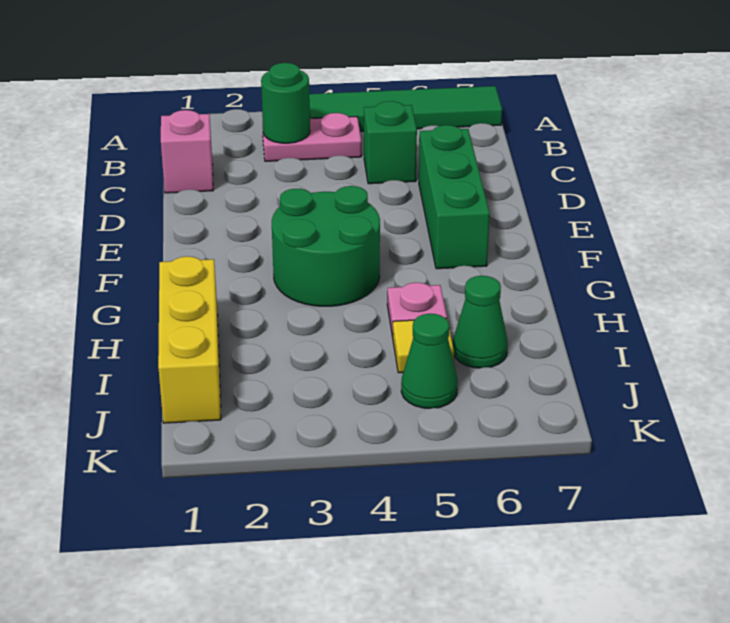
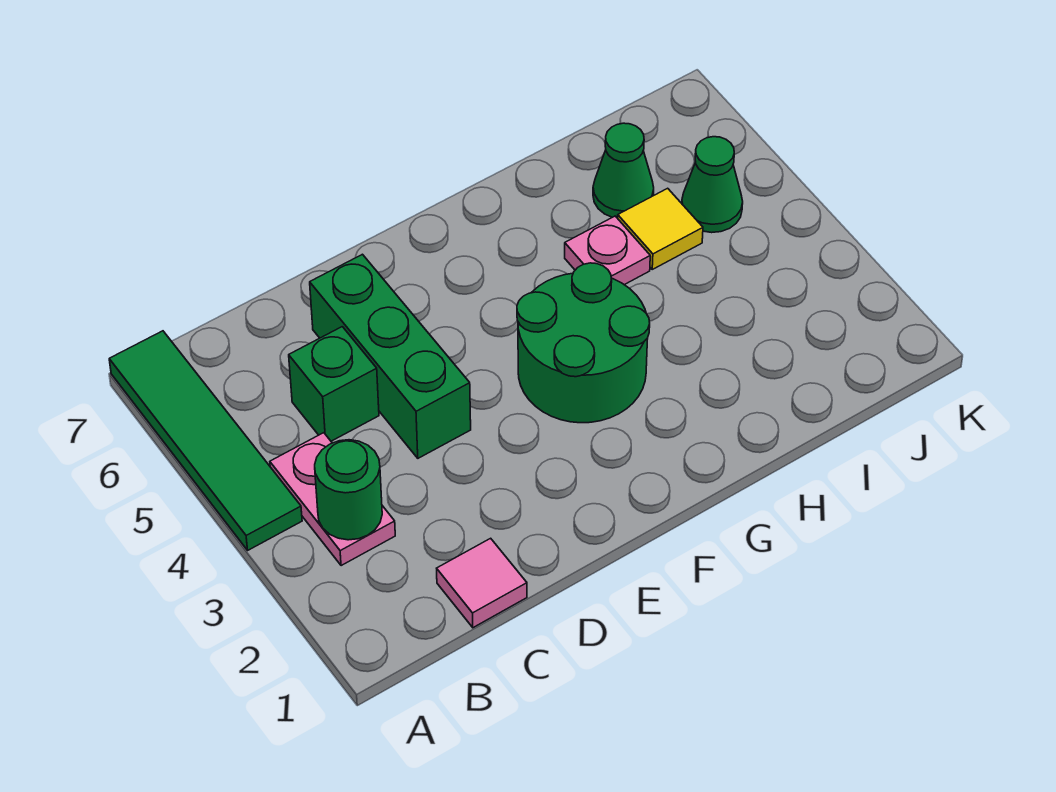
pink 1x1 brick [161,110,213,193] -> pink 1x1 tile [437,538,527,628]
green 1x3 brick [419,125,490,269] -> green 1x3 brick turned to [310,254,471,458]
yellow 1x3 brick [158,256,221,423] -> none

